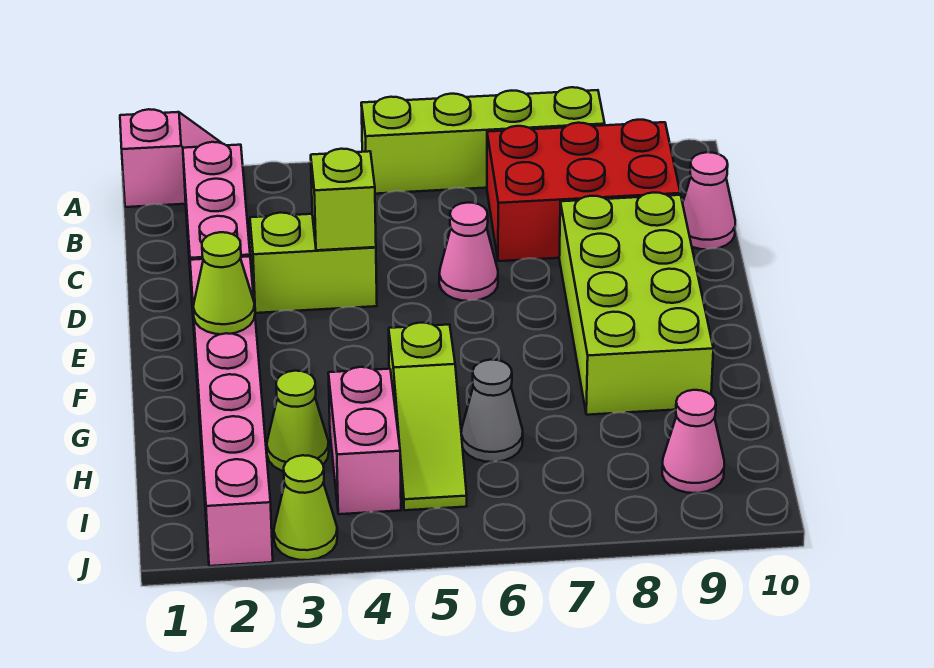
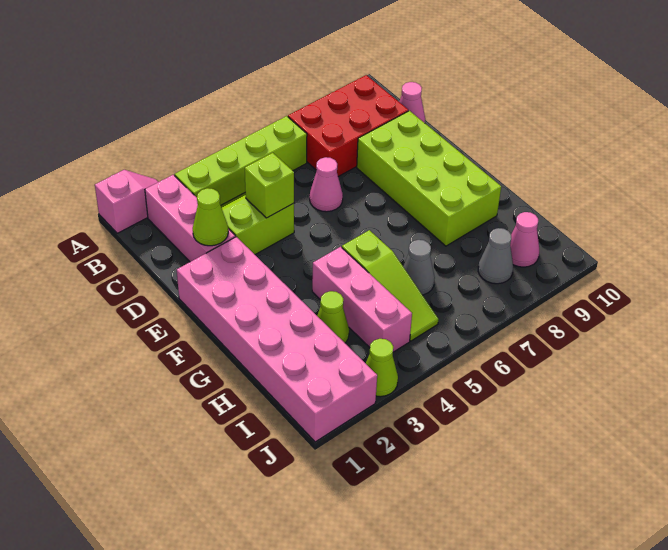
lime 1x4 brick [361,87,605,194] -> lime 1x4 brick moved to [174,116,307,205]
pink 1x6 brick [190,256,273,566] -> pink 2x6 brick [177,237,377,442]
lime 1x1 cone [193,232,255,334] -> lime 1x1 cone moved to [193,188,228,246]
pink 1x2 brick [328,367,401,514] -> pink 1x3 brick [312,247,412,352]
none -> grey 1x1 cone [478,228,513,284]

